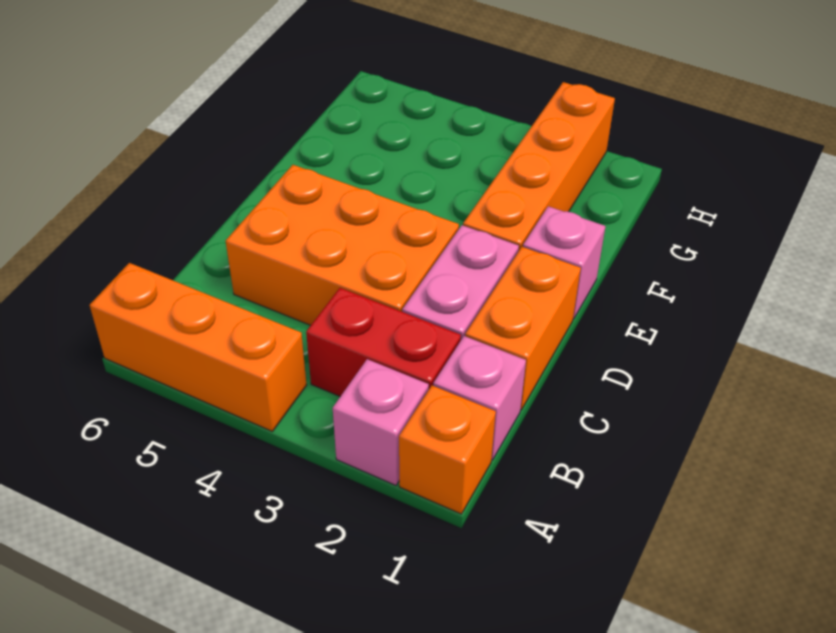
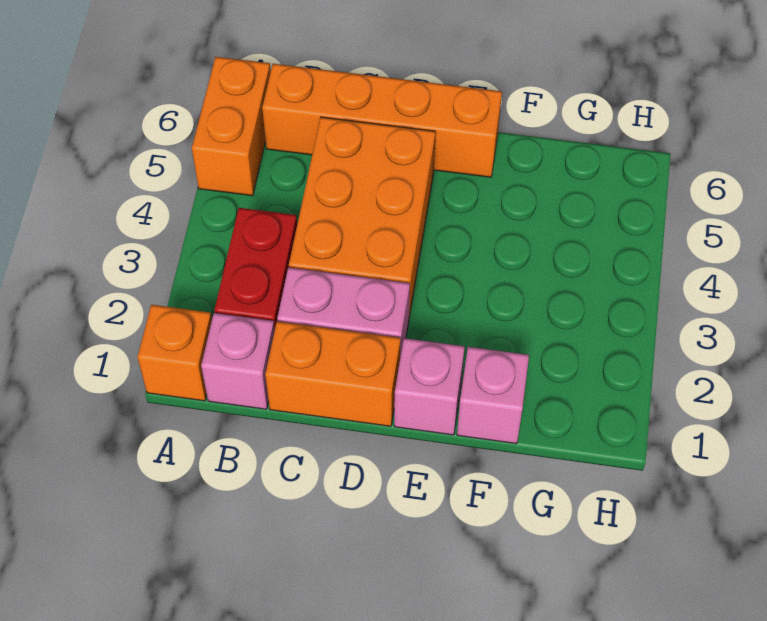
pink 1x1 brick [333,359,429,485] -> pink 1x1 brick moved to [457,347,529,444]
orange 1x3 brick [90,263,307,431] -> orange 1x2 brick [192,57,271,196]
orange 1x4 brick [463,82,615,252] -> orange 1x4 brick moved to [262,64,502,177]

